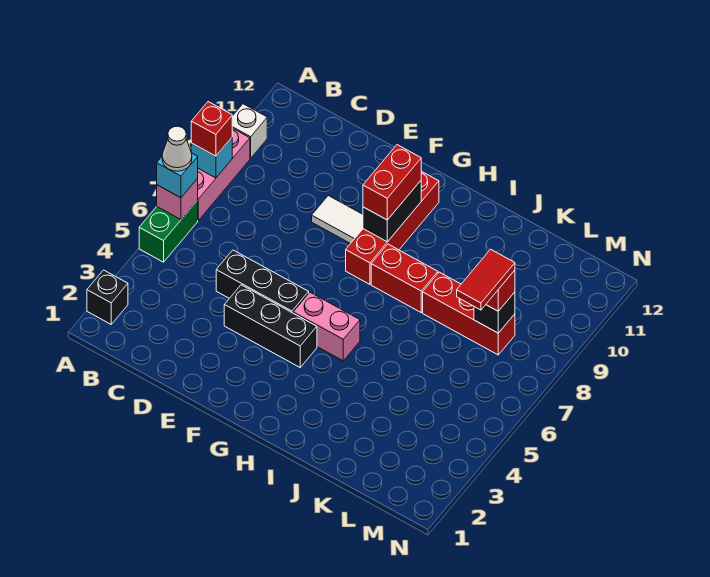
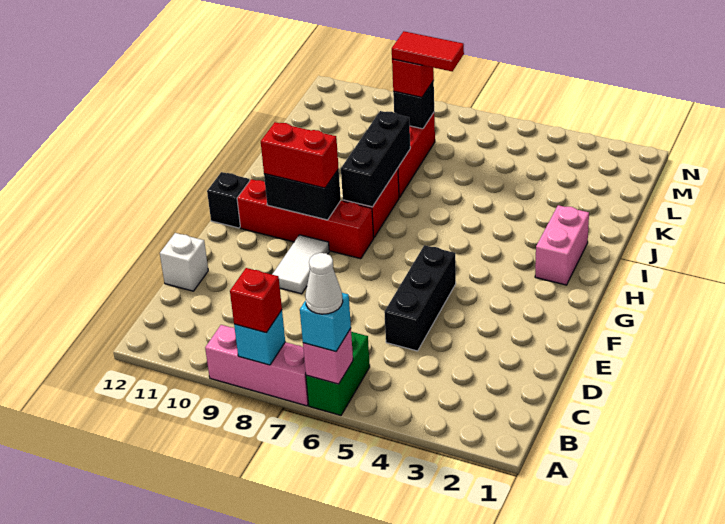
black 1x1 brick [87,270,128,324] -> black 1x1 brick moved to [207,172,250,228]
green 1x2 brick [139,200,198,262] -> green 1x2 brick turned to [306,332,370,415]
white 1x1 brick [232,104,267,158] -> white 1x1 brick moved to [160,233,208,291]
black 1x3 brick [224,285,317,367] -> black 1x3 brick moved to [341,111,410,207]
pink 1x2 brick [293,292,360,361] -> pink 1x2 brick moved to [535,205,589,285]

